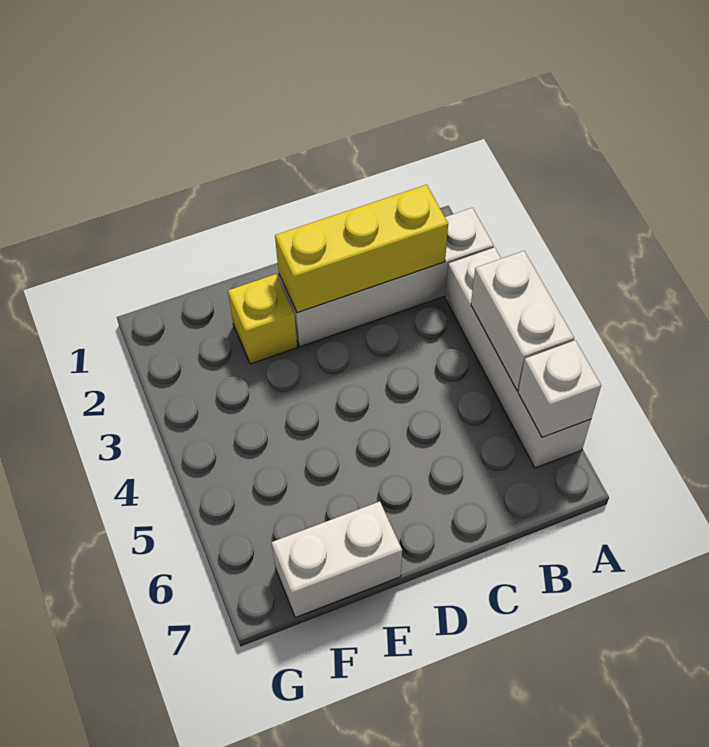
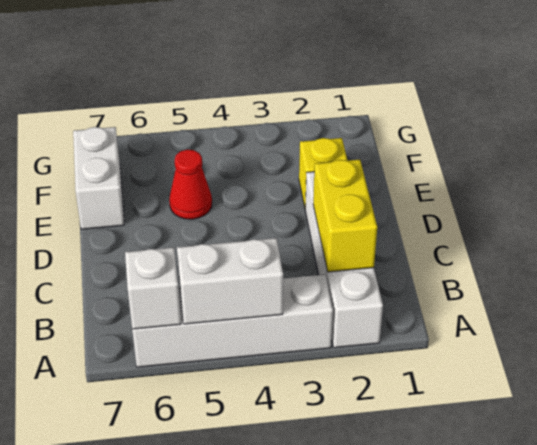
yellow 1x3 brick [275,185,448,313] -> yellow 1x2 brick [313,160,377,272]
none -> red 1x1 cone [169,150,212,219]

